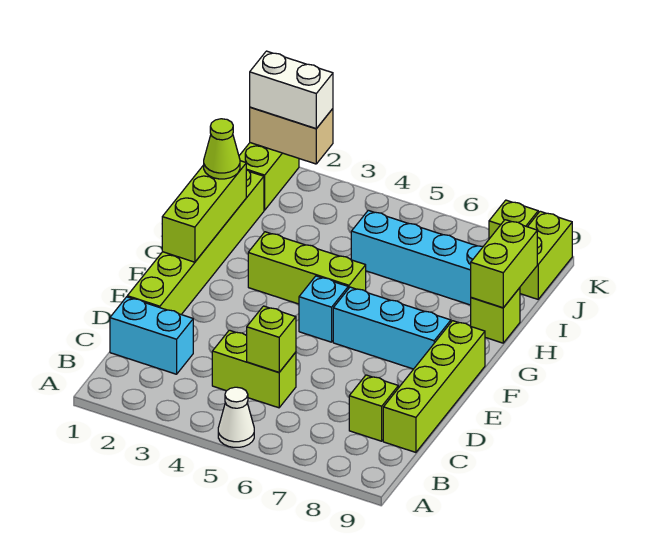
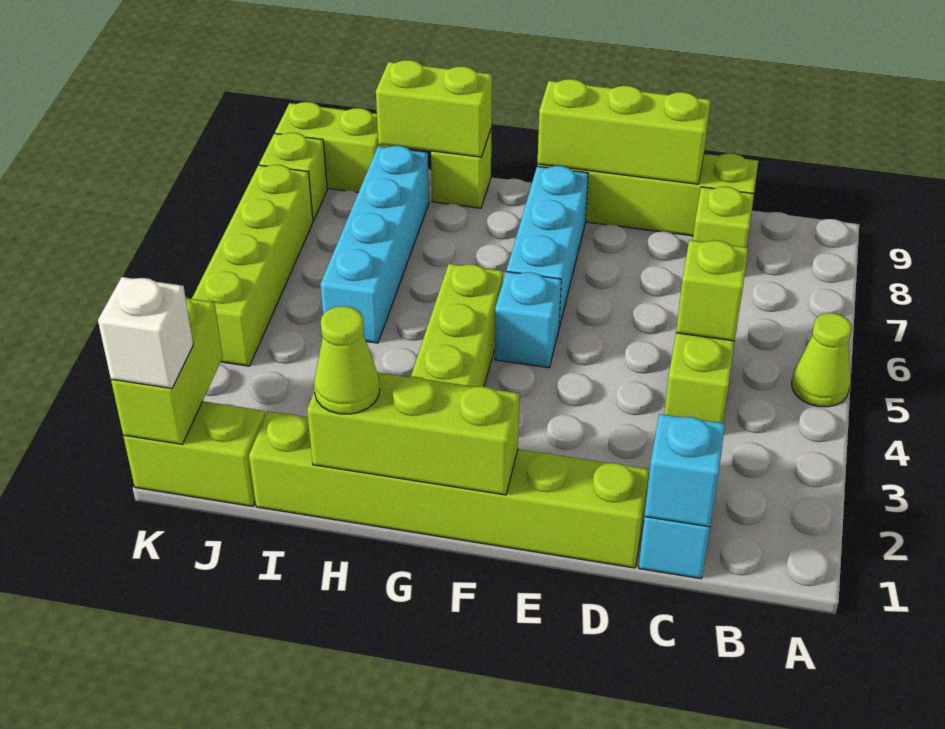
white 1x1 cone [218,387,254,447] -> lime 1x1 cone [791,313,852,407]
none -> cyan 1x1 brick [645,414,725,527]
none -> lime 1x3 brick [537,79,711,184]
tan 1x2 brick [250,107,333,164] -> lime 1x2 brick [111,297,223,444]
white 1x2 brick [250,51,333,129] -> white 1x1 brick [98,277,193,389]
none -> lime 1x4 brick [192,165,313,366]

